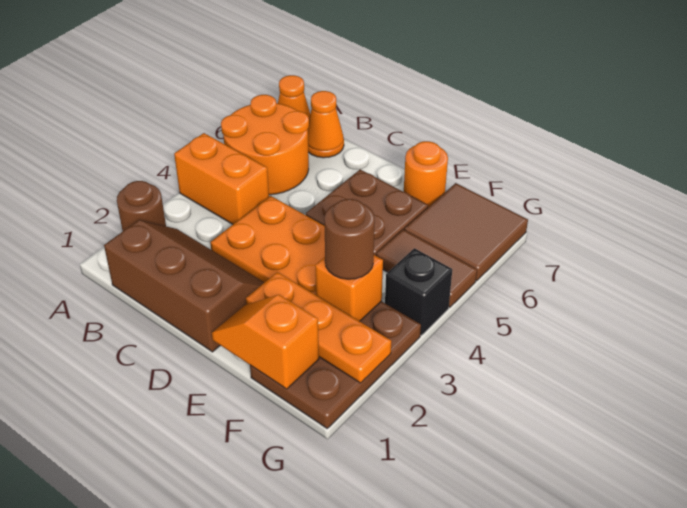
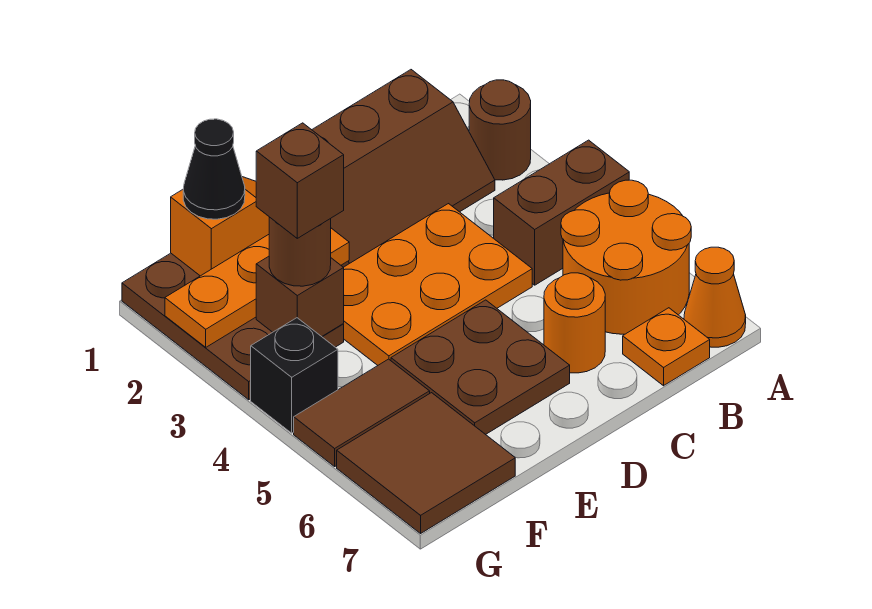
orange 1x2 brick [174,133,269,224] -> brown 1x2 brick [494,140,629,285]
orange 1x1 cone [308,91,344,158] -> orange 1x1 plate [623,308,710,386]
orange 1x1 round brick [404,141,448,207] -> orange 1x1 round brick moved to [544,273,605,373]
none -> black 1x1 cone [183,119,245,219]
orange 1x1 brick [315,255,383,321] -> brown 1x1 brick [256,256,344,337]
none -> brown 1x1 brick [256,123,344,238]

